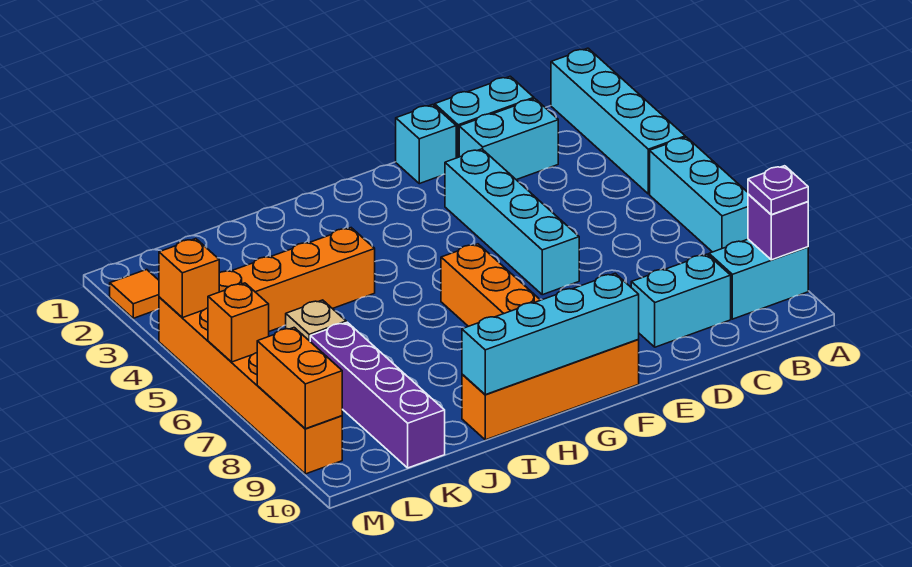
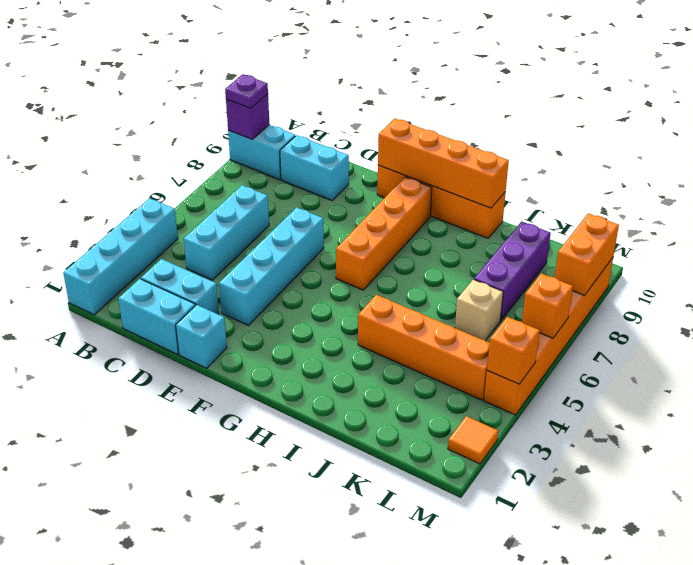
cyan 1x3 brick [650,137,748,252] -> cyan 1x3 brick moved to [184,185,269,280]
cyan 1x4 brick [462,273,639,395] -> orange 1x4 brick [378,118,509,208]
purple 1x4 brick [310,322,445,468] -> purple 1x3 brick [474,222,550,321]

